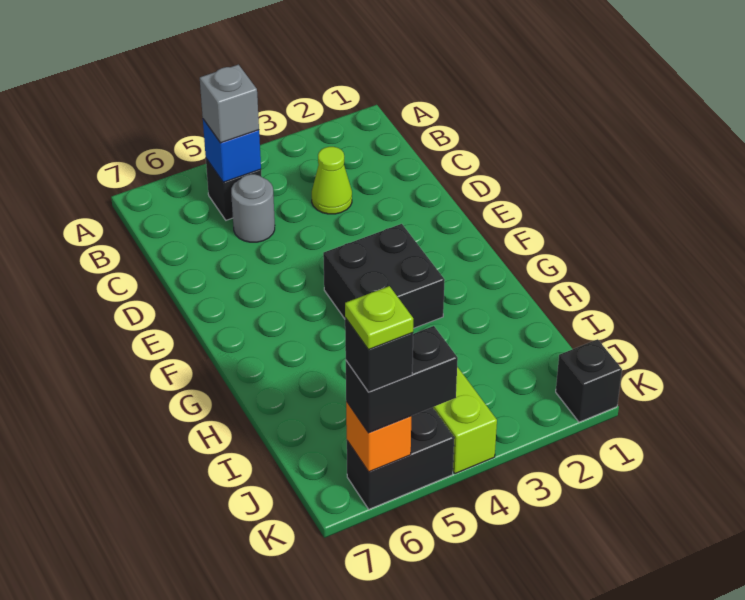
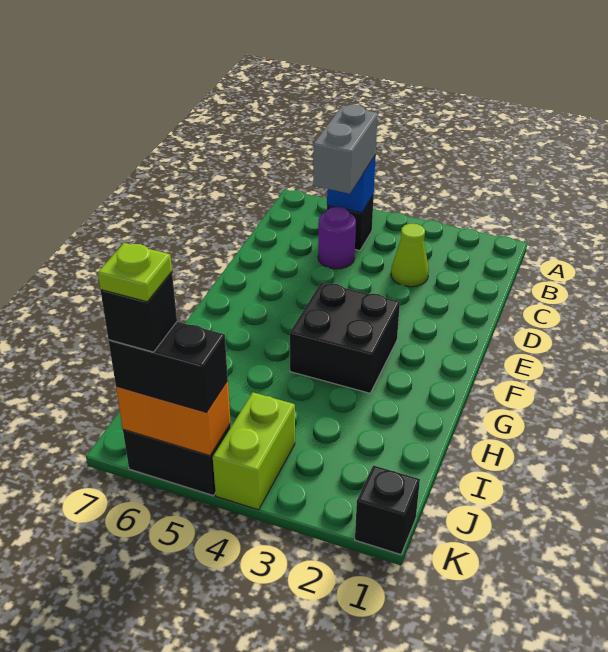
grey 1x1 brick [200,65,259,143] -> grey 1x2 brick [313,105,378,194]
grey 1x1 round brick [231,174,275,242] -> purple 1x1 round brick [318,207,356,269]
orange 1x1 brick [346,401,411,472] -> orange 1x2 brick [116,381,231,455]

